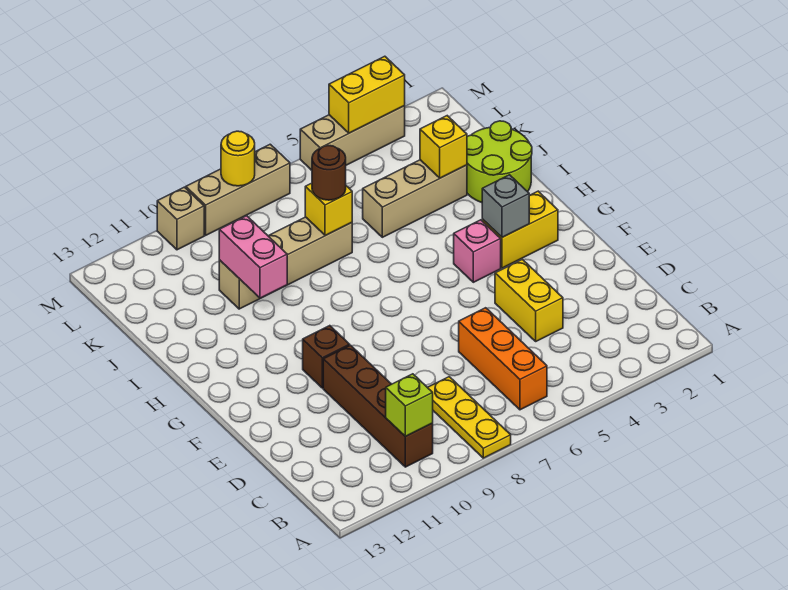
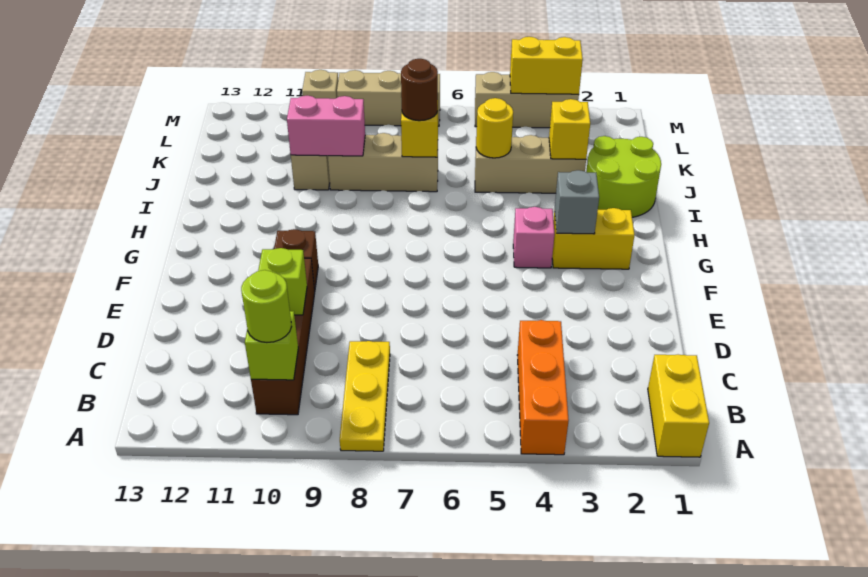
orange 1x3 brick [459,308,547,410] -> orange 1x3 brick moved to [517,320,569,455]
none -> lime 1x1 round brick [241,270,292,342]
yellow 1x2 brick [495,259,563,341] -> yellow 1x2 brick moved to [648,355,709,457]
none -> lime 1x1 brick [258,248,307,315]
pink 1x2 brick [219,216,287,298] -> pink 1x2 brick turned to [287,96,365,156]
yellow 1x1 round brick [221,131,255,186] -> yellow 1x1 round brick moved to [476,98,513,158]

